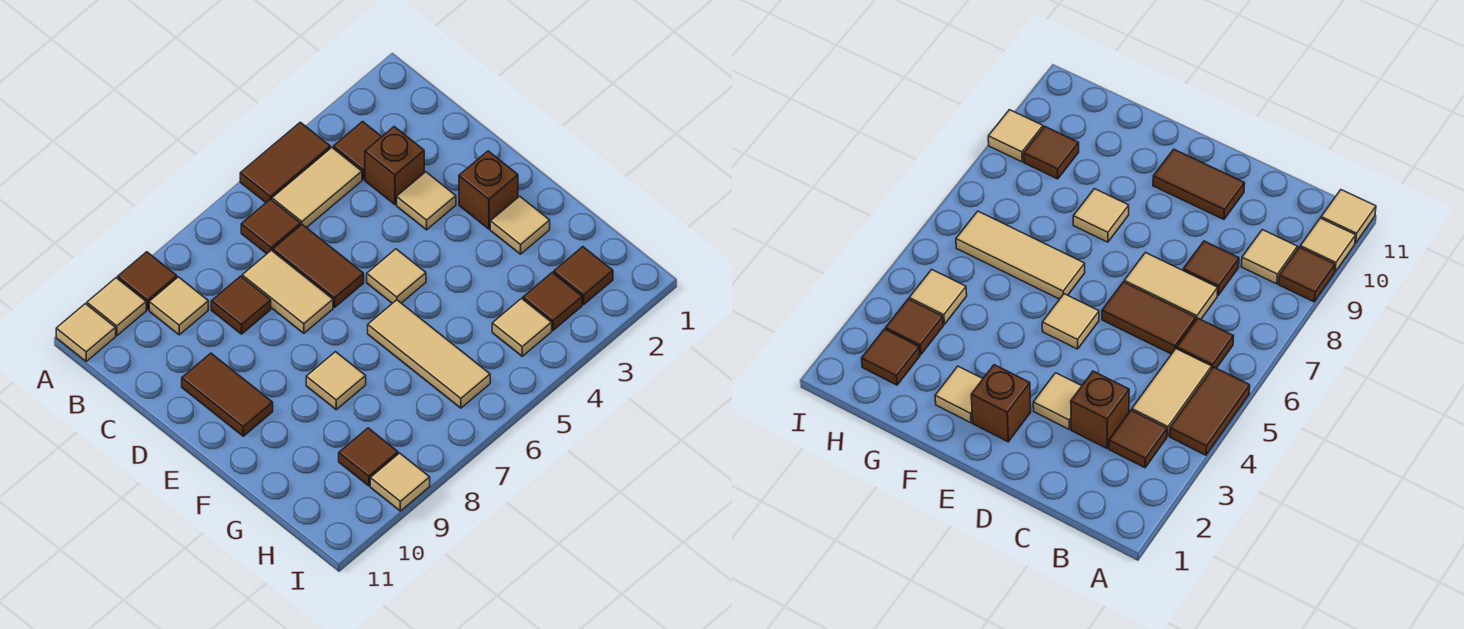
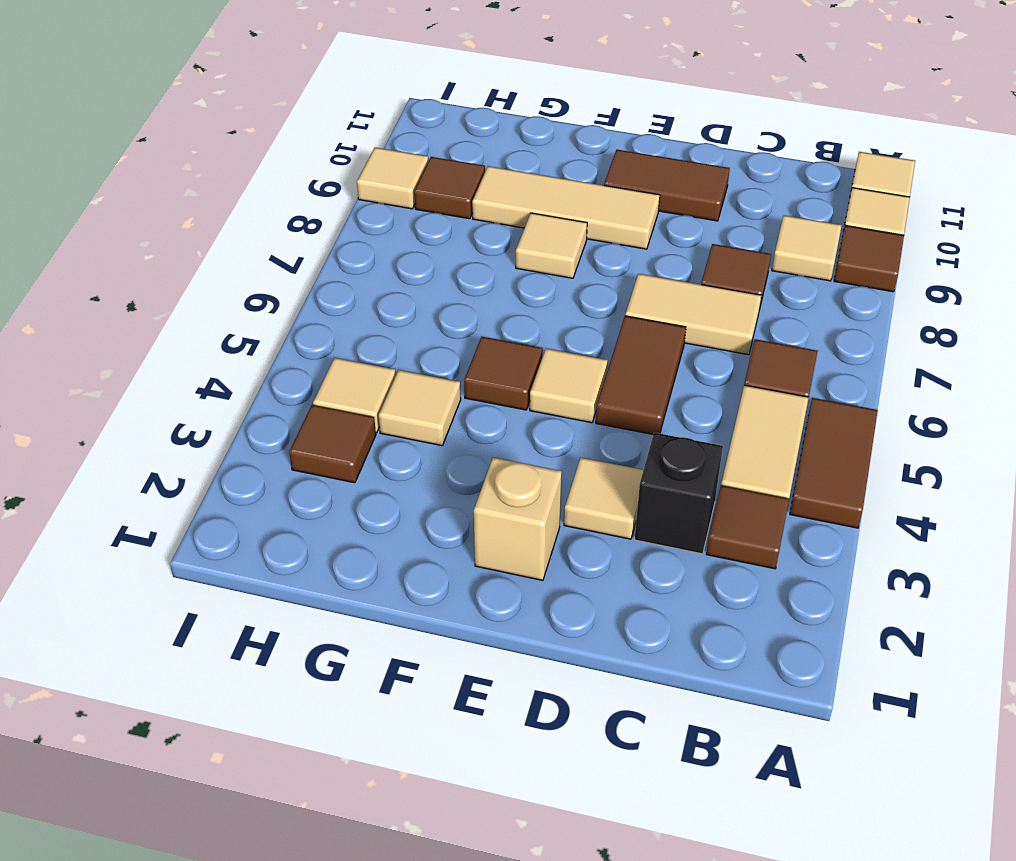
brown 1x1 brick [365,127,424,205] -> black 1x1 brick [635,433,723,554]
brown 1x2 tile [273,225,364,307] -> brown 1x2 tile turned to [596,316,686,434]
brown 1x1 brick [459,151,518,229] -> tan 1x1 brick [474,457,562,580]
tan 1x1 tile [490,196,550,254] -> tan 1x1 tile moved to [379,370,461,446]
tan 1x3 tile [368,300,490,408] -> tan 1x3 tile moved to [472,166,660,249]
brown 1x1 tile [554,247,613,304] -> brown 1x1 tile moved to [464,337,543,410]

